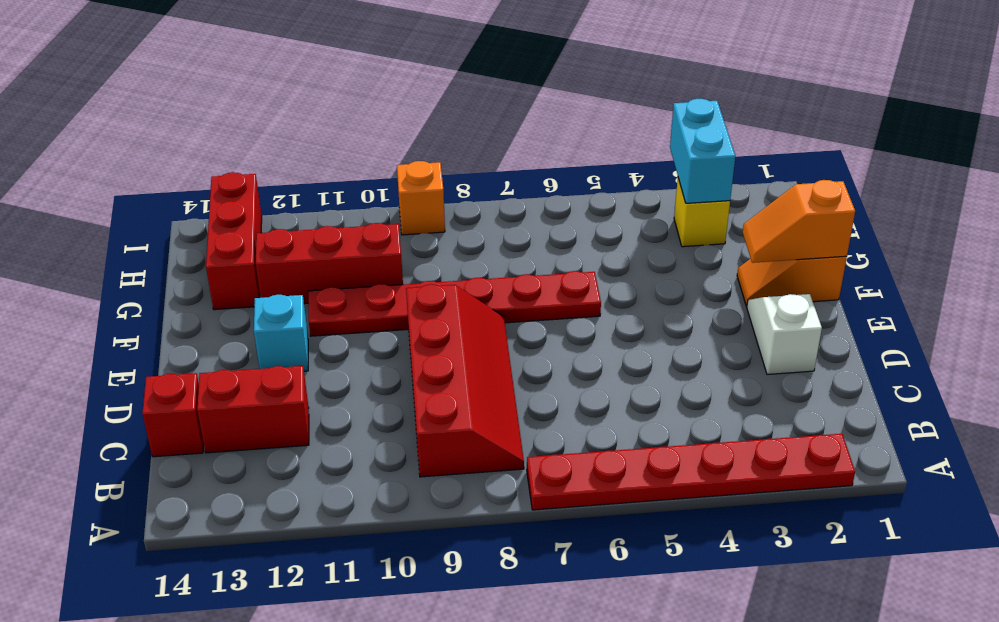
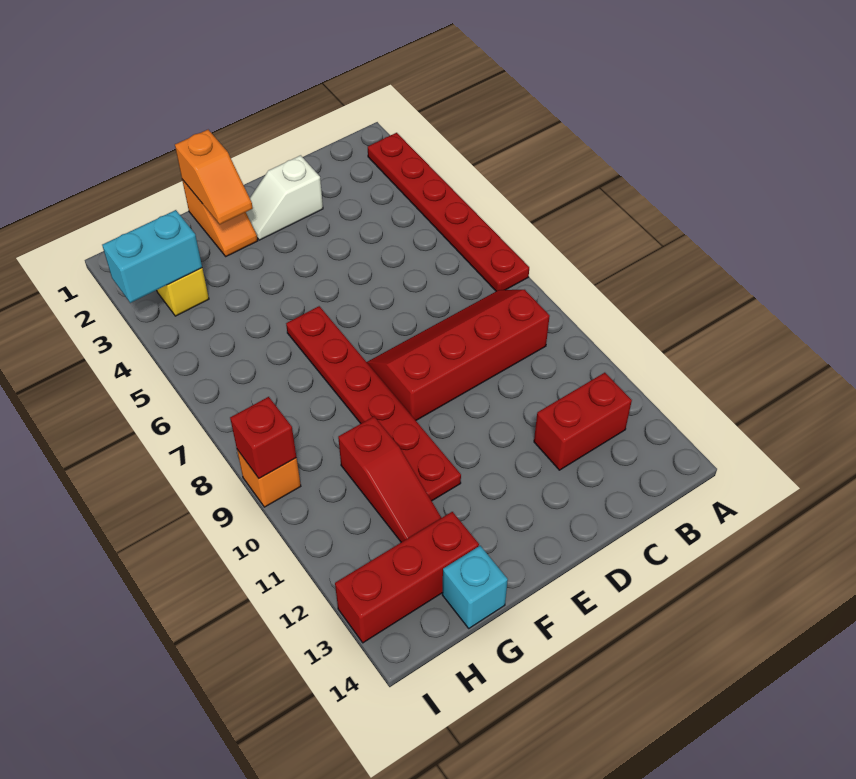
red 1x2 brick [197,366,309,453] -> red 1x2 brick turned to [534,373,632,470]
red 1x1 brick [142,373,204,457] -> red 1x1 brick moved to [230,397,296,478]
cyan 1x1 brick [254,295,308,371] -> cyan 1x1 brick moved to [442,546,508,628]
red 1x3 brick [256,223,403,303] -> red 1x3 slope [338,417,441,542]

